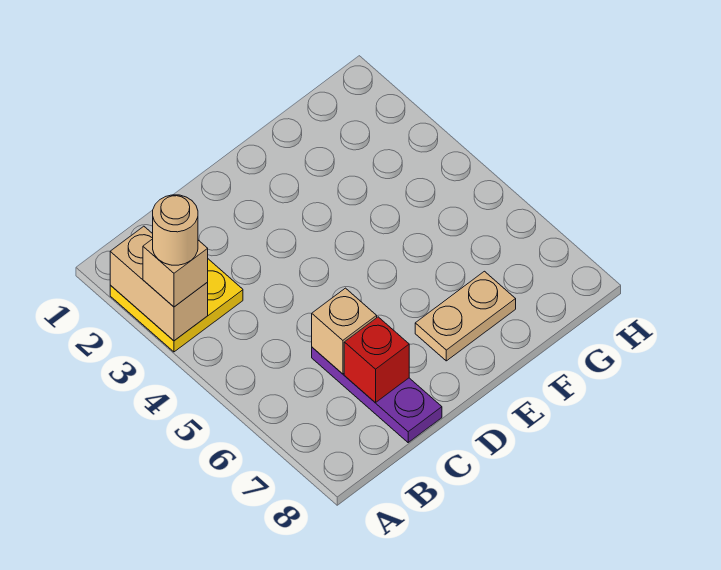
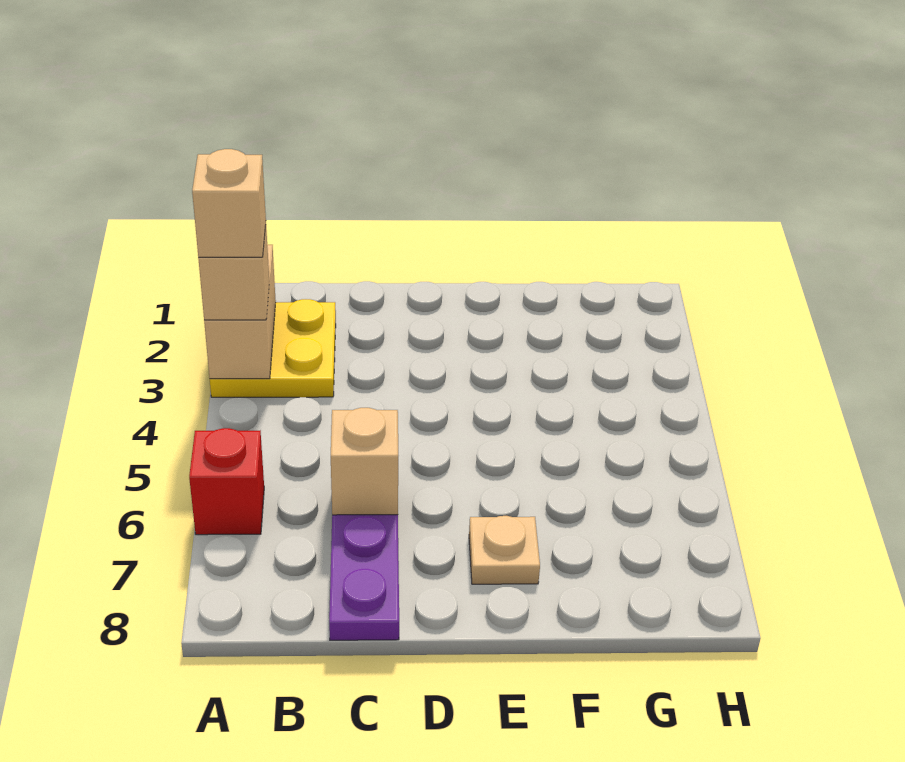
tan 1x1 round brick [153,195,198,265] -> tan 1x1 brick [192,149,266,257]
red 1x1 brick [344,317,409,403] -> red 1x1 brick moved to [189,428,264,535]
tan 1x2 plate [415,271,516,361] -> tan 1x1 plate [469,516,540,584]

